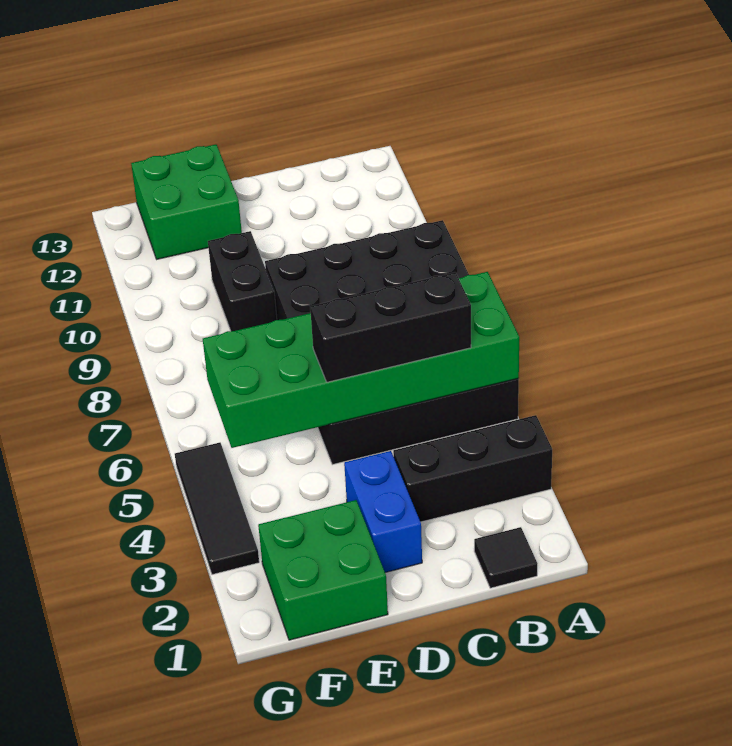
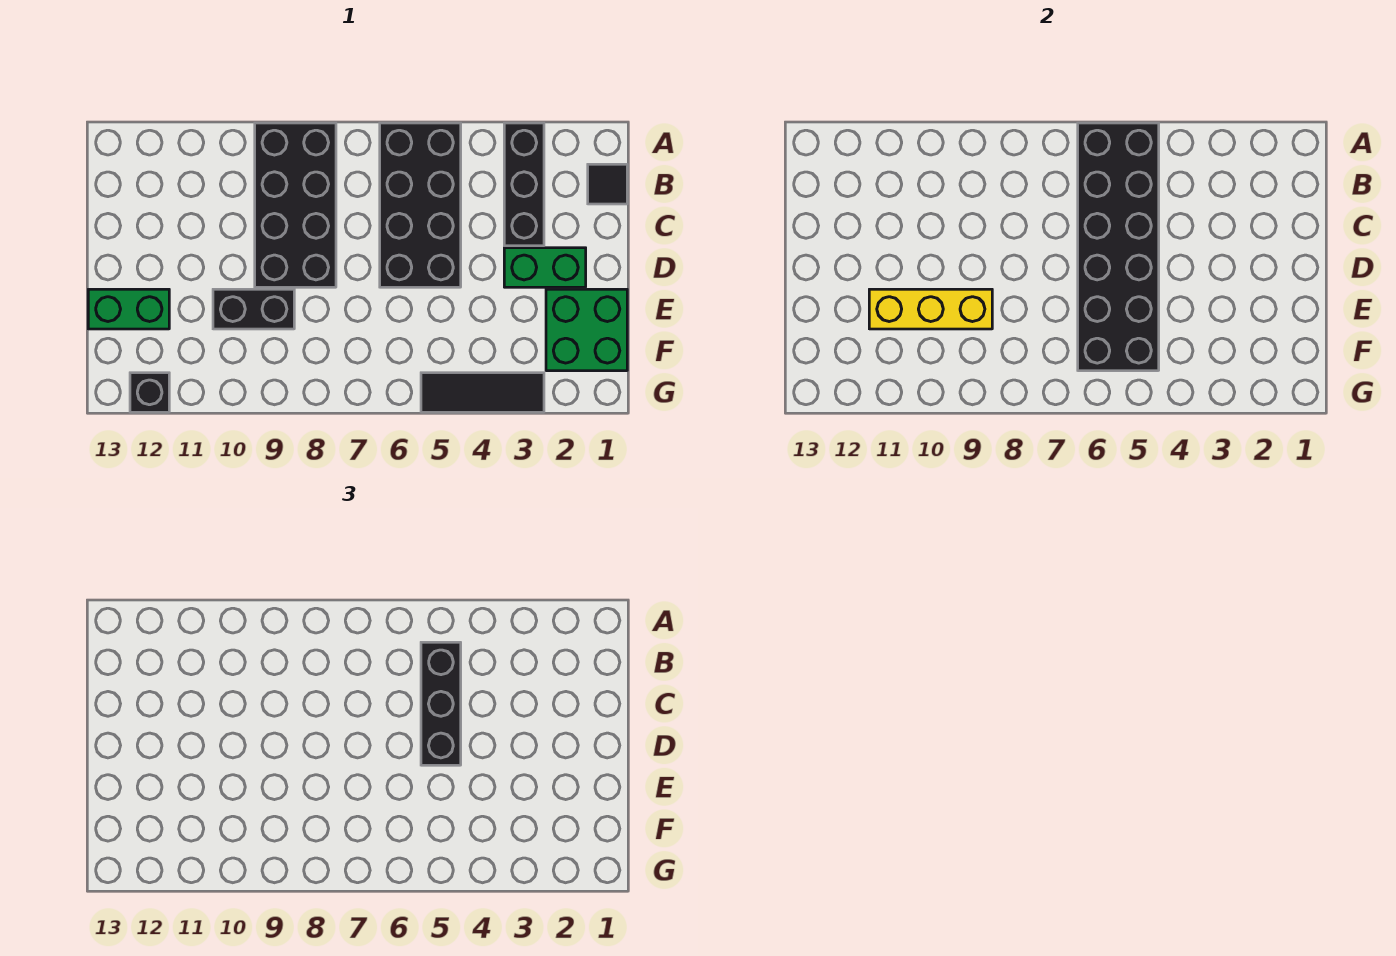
green 2x6 brick [203,272,519,448] -> black 2x6 brick [1078,123,1159,371]
blue 1x2 brick [344,451,422,572] -> green 1x2 brick [504,248,586,287]
none -> yellow 1x3 brick [869,289,992,329]
green 2x2 brick [131,144,242,259] -> green 1x2 brick [88,289,169,329]
none -> black 1x1 brick [130,373,169,412]

